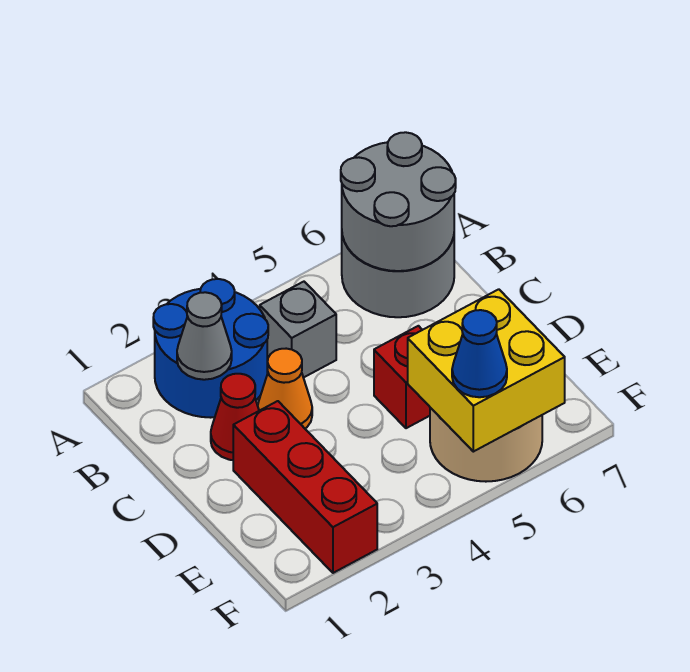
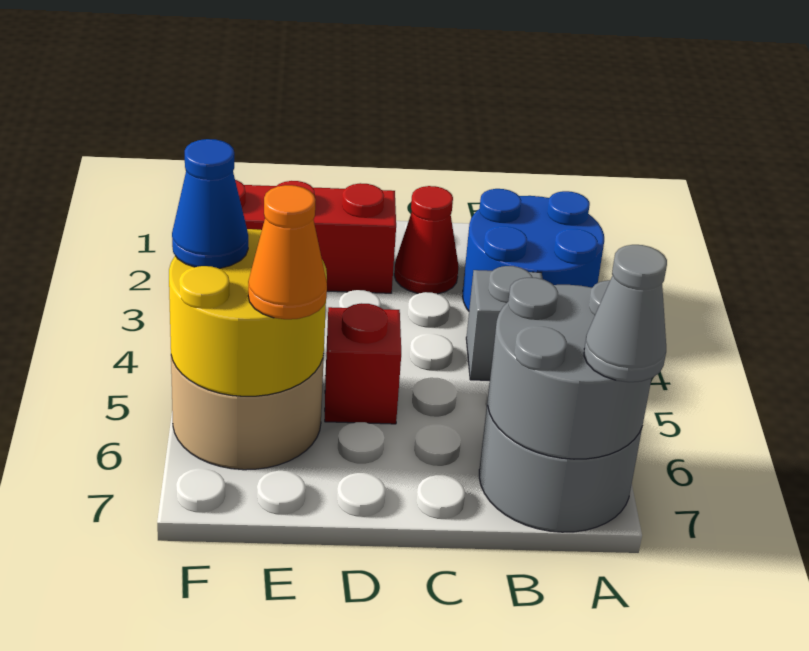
grey 1x1 cone [177,292,232,380] -> grey 1x1 cone moved to [584,245,667,382]
orange 1x1 cone [258,349,312,429] -> orange 1x1 cone moved to [248,185,327,319]
yellow 2x2 brick [408,289,565,452] -> yellow 2x2 round brick [169,229,327,396]

